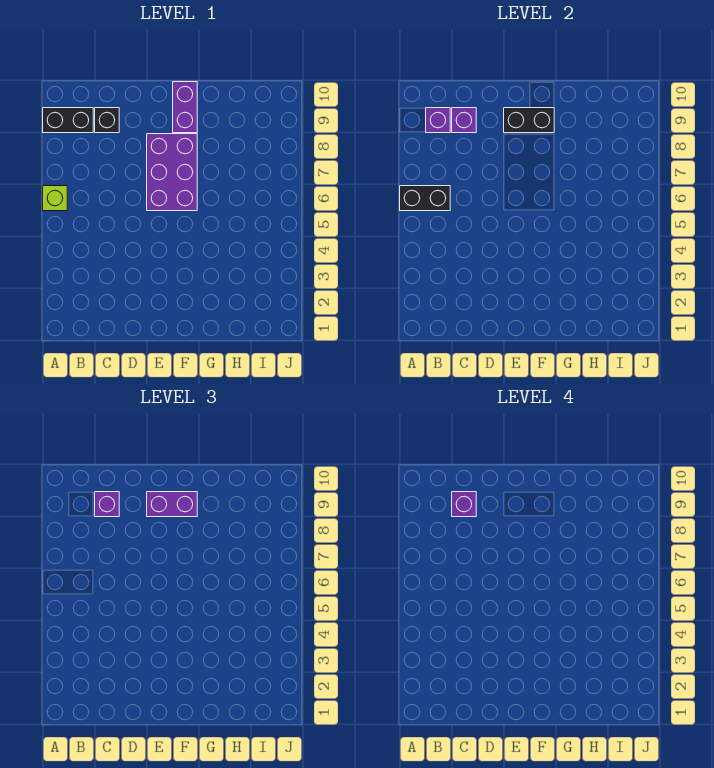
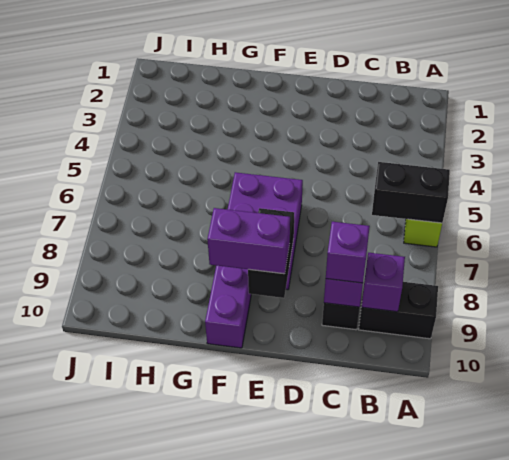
purple 1x1 brick [452,492,476,517] -> none
black 1x2 brick [504,108,554,133] -> black 1x2 brick turned to [248,208,294,298]

